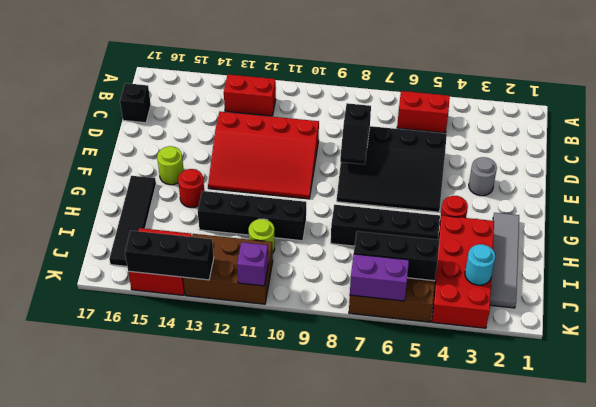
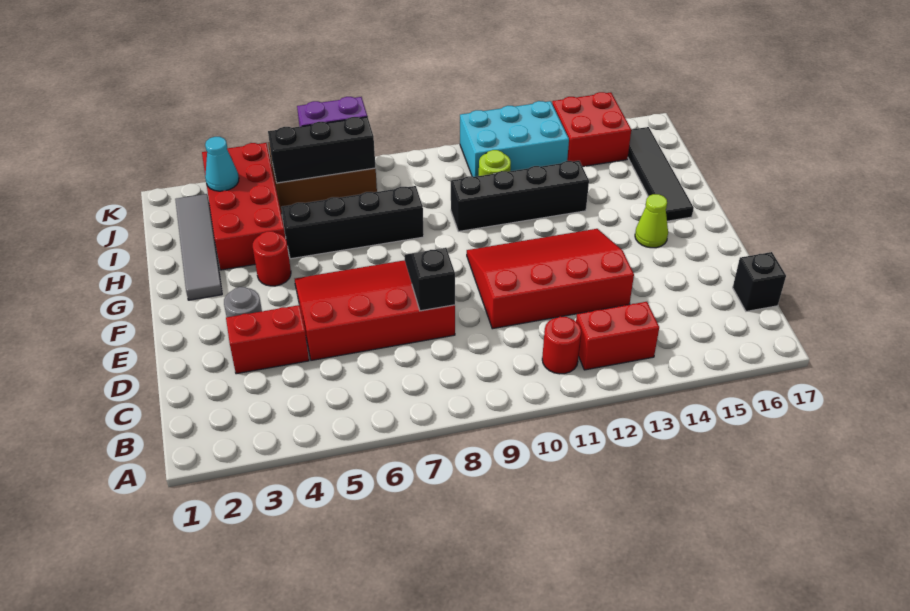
red 1x2 brick [397,91,450,133] -> red 1x2 brick moved to [226,305,309,374]
black 3x4 slope [337,126,447,212] -> red 3x4 slope [295,260,455,360]
lime 1x1 round brick [157,146,184,185] -> lime 1x1 cone [635,194,668,248]
red 1x1 round brick [178,169,204,208] -> red 1x1 round brick moved to [542,317,581,374]
cyan 1x1 round brick [465,244,495,285] -> cyan 1x1 cone [205,137,239,191]
brown 2x3 brick [183,234,273,304] -> cyan 2x3 brick [460,101,569,177]
purple 1x1 brick [237,242,268,286] -> none
black 1x3 brick [125,231,214,280] -> none

